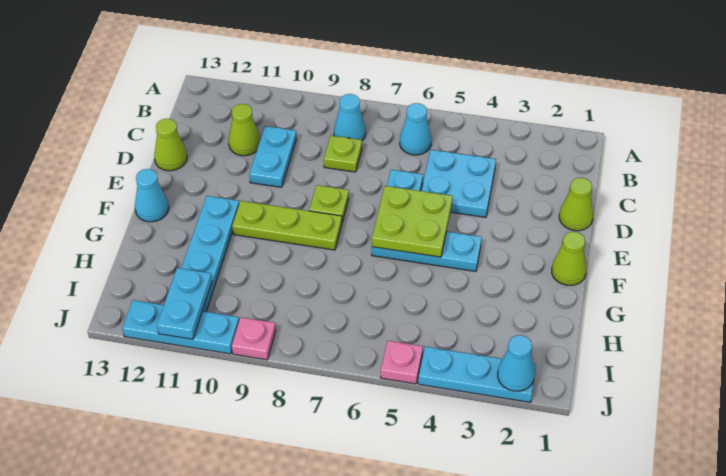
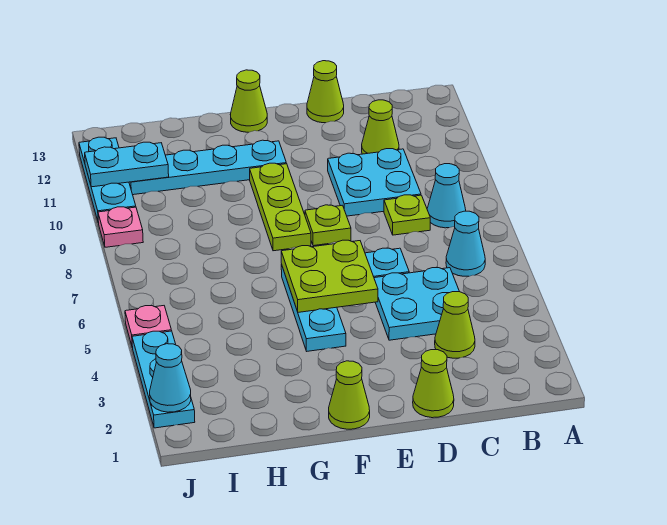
none -> lime 1x1 cone [435,292,475,358]
cyan 1x2 plate [249,126,297,187] -> cyan 2x2 plate [328,149,421,216]
cyan 1x1 cone [135,169,169,222] -> lime 1x1 cone [230,70,267,132]

